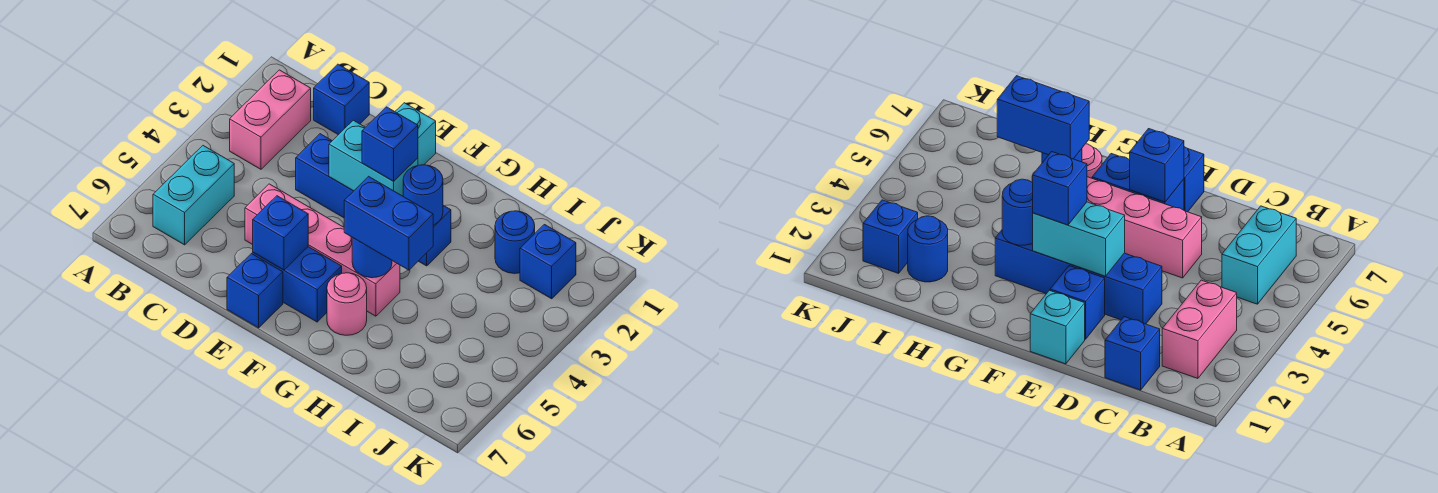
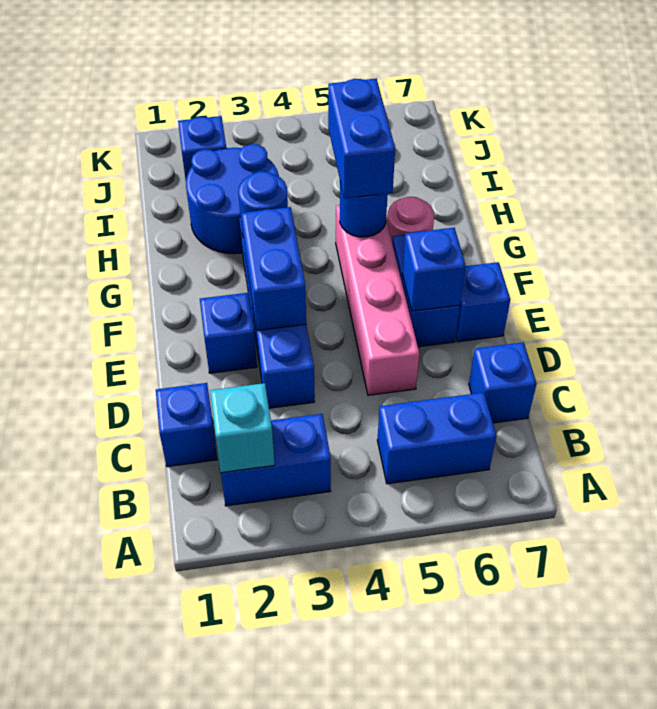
pink 1x2 brick [230,70,311,169] -> blue 1x2 brick [221,414,331,506]
cyan 1x2 brick [153,146,234,245] -> blue 1x2 brick [377,392,496,484]
cyan 1x1 brick [395,103,436,165] -> cyan 1x1 brick moved to [210,383,275,473]
cyan 1x2 brick [329,120,418,196] -> blue 1x2 brick [242,207,306,330]
blue 1x1 brick [362,107,418,181] -> blue 1x1 brick moved to [469,342,536,423]
blue 1x1 round brick [495,211,535,274] -> blue 2x2 round brick [186,144,279,254]

